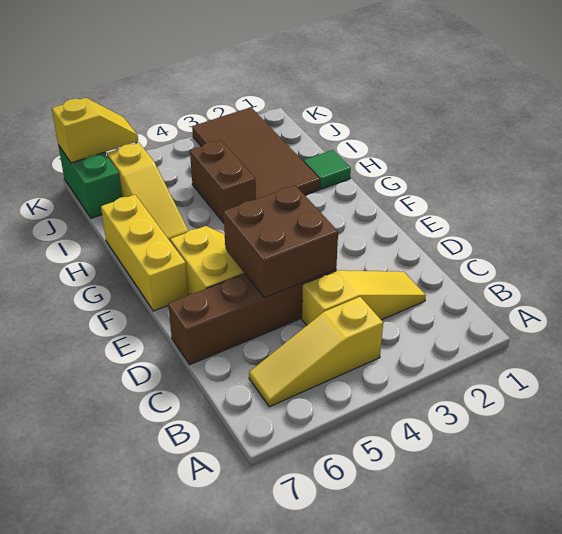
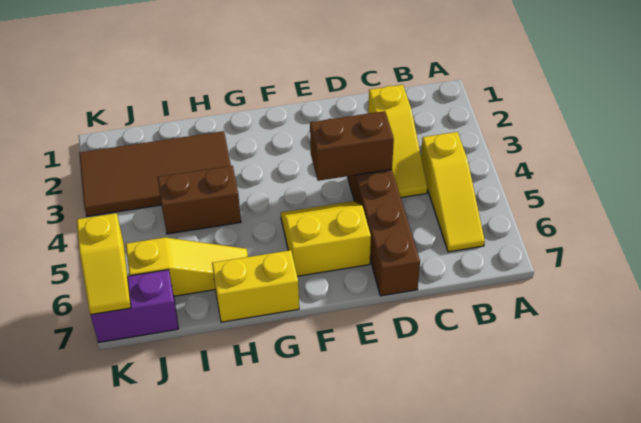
yellow 1x3 slope [302,270,426,325] -> yellow 1x3 slope turned to [368,85,427,197]
brown 2x2 brick [224,185,338,298] -> brown 1x2 brick [310,111,394,181]
yellow 1x3 brick [101,195,188,311] -> yellow 1x2 brick [212,250,299,322]
green 1x1 tile [304,150,351,189] -> none
green 1x2 brick [58,145,122,218] -> purple 1x2 brick [91,270,178,342]
yellow 1x2 slope [52,98,138,163] -> yellow 1x2 slope turned to [77,213,131,315]

